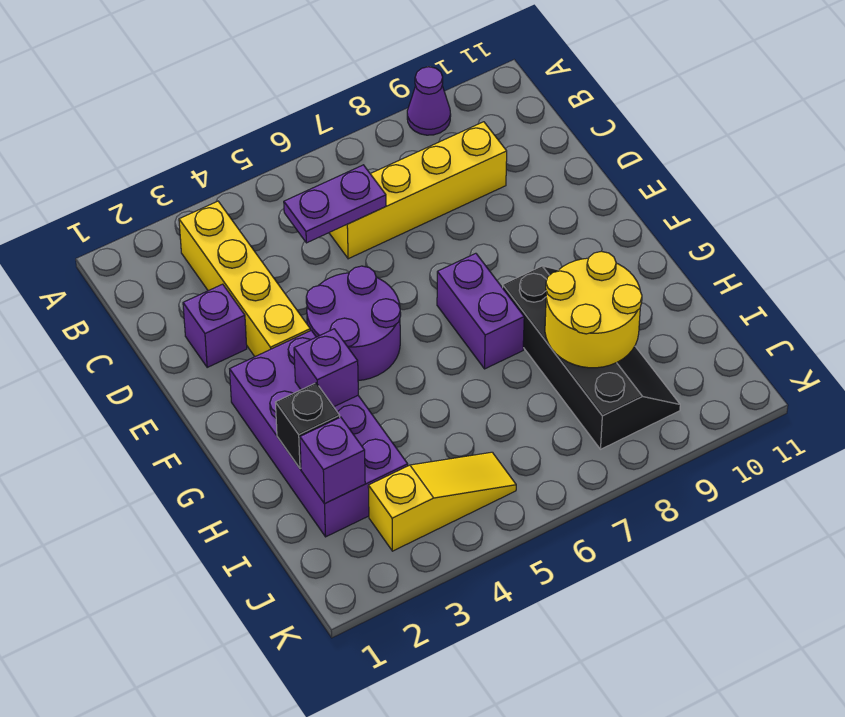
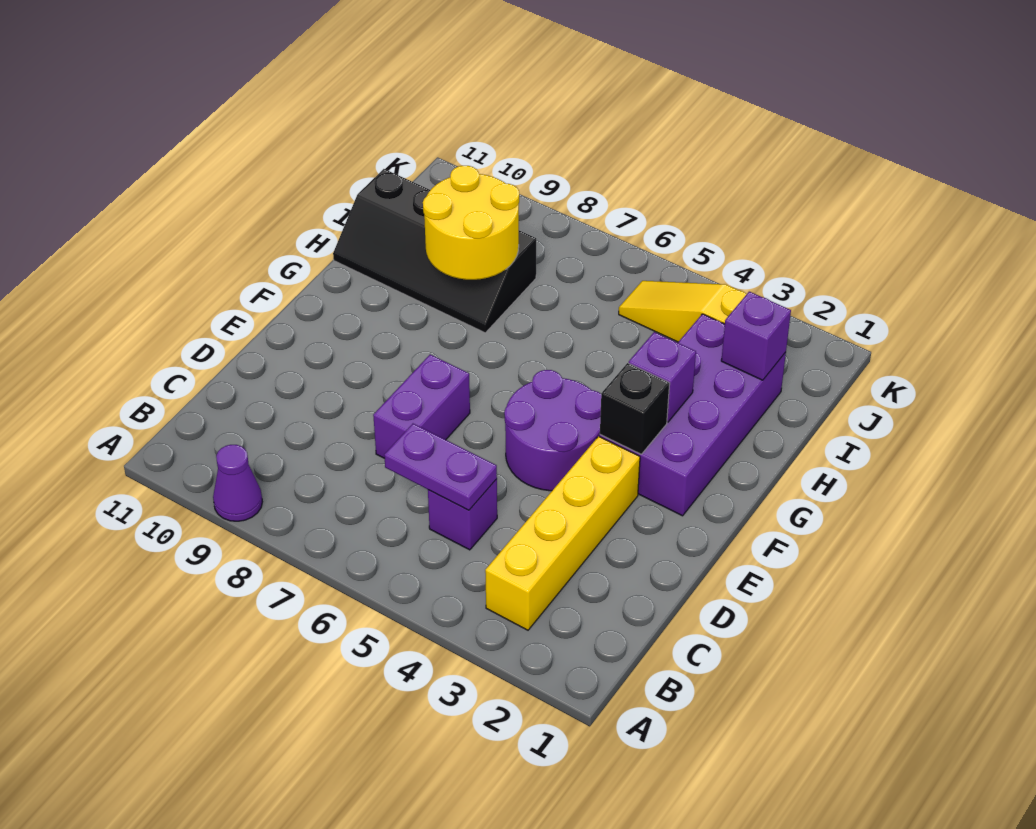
yellow 1x4 brick [329,122,507,259] -> none
purple 1x1 brick [183,284,247,367] -> purple 1x1 brick moved to [428,479,497,550]
purple 1x2 brick [437,253,524,369] -> purple 1x2 brick moved to [373,355,470,458]
black 2x4 slope [503,266,680,449] -> black 2x4 slope turned to [333,169,536,333]
black 1x1 brick [275,383,340,469] -> black 1x1 brick moved to [600,363,670,454]

